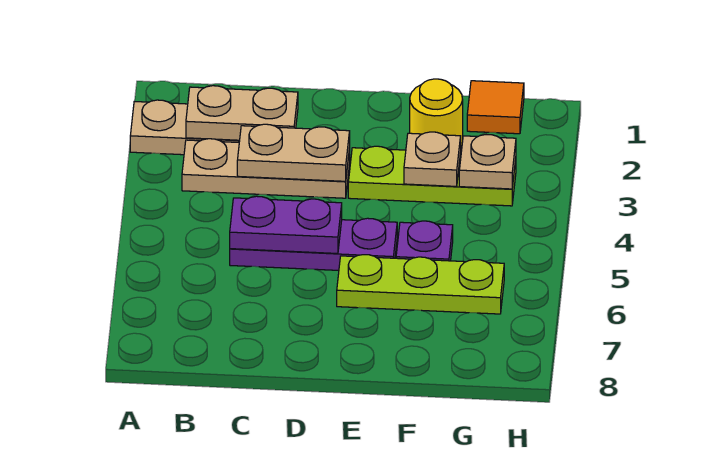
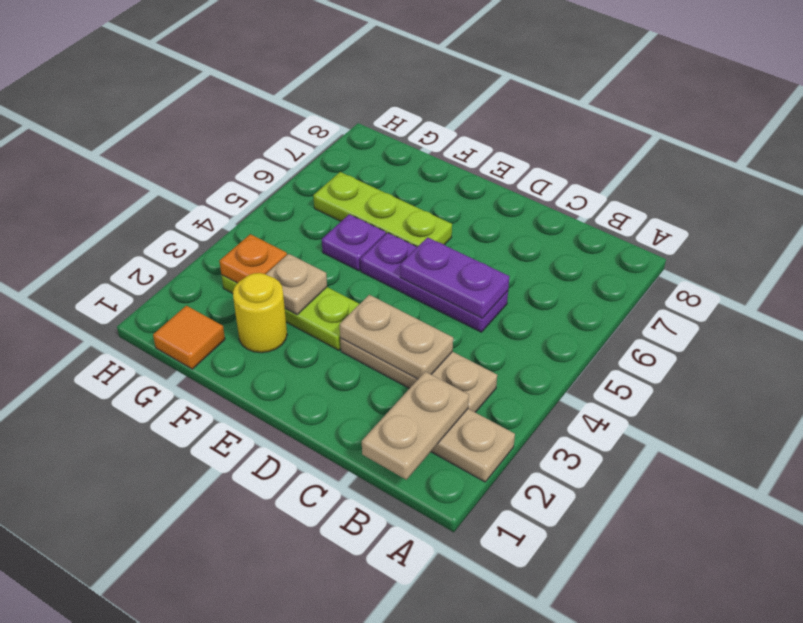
tan 1x2 plate [186,86,298,141] -> tan 1x2 plate turned to [362,372,469,480]
tan 1x1 plate [459,135,516,189] -> orange 1x1 plate [219,234,287,283]

